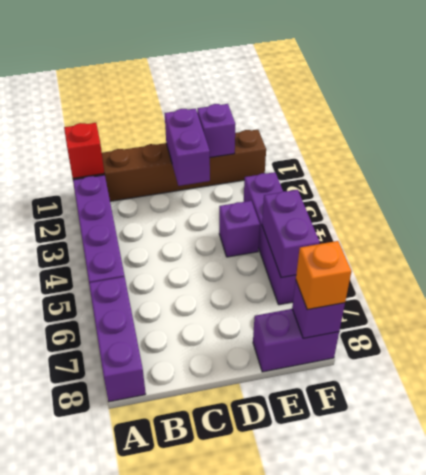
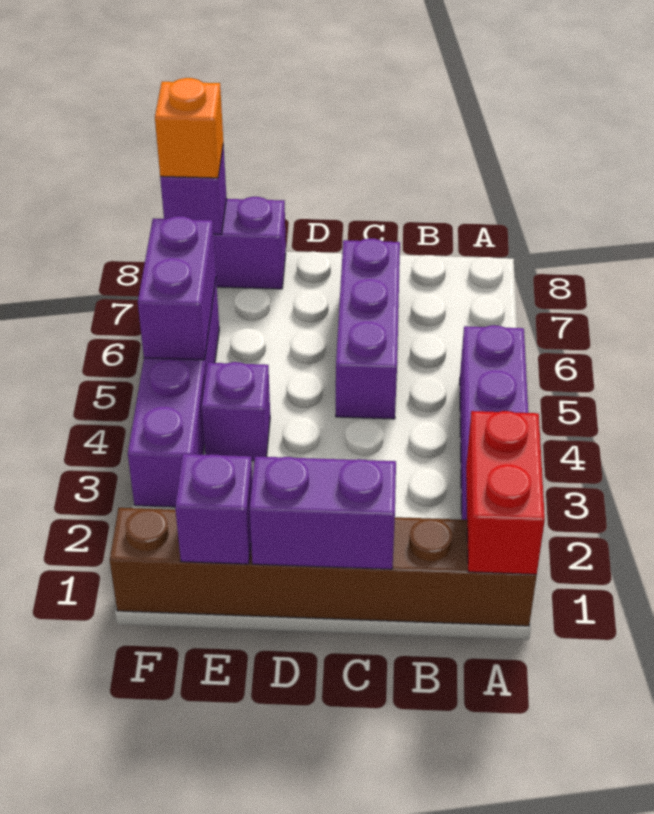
red 1x1 brick [64,123,105,178] -> red 1x2 brick [466,411,545,574]
purple 1x3 brick [89,277,146,402] -> purple 1x3 brick moved to [336,239,400,419]
purple 1x2 brick [165,108,210,186] -> purple 1x2 brick turned to [249,456,396,569]

